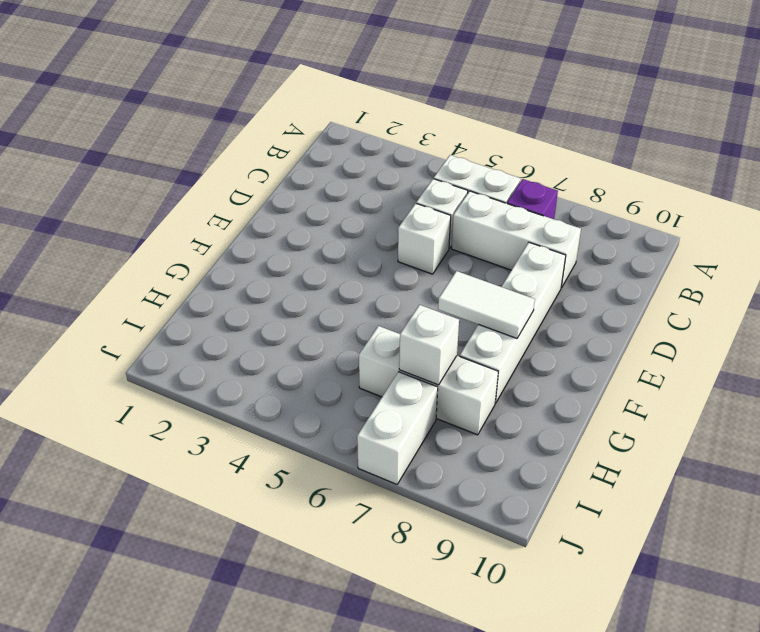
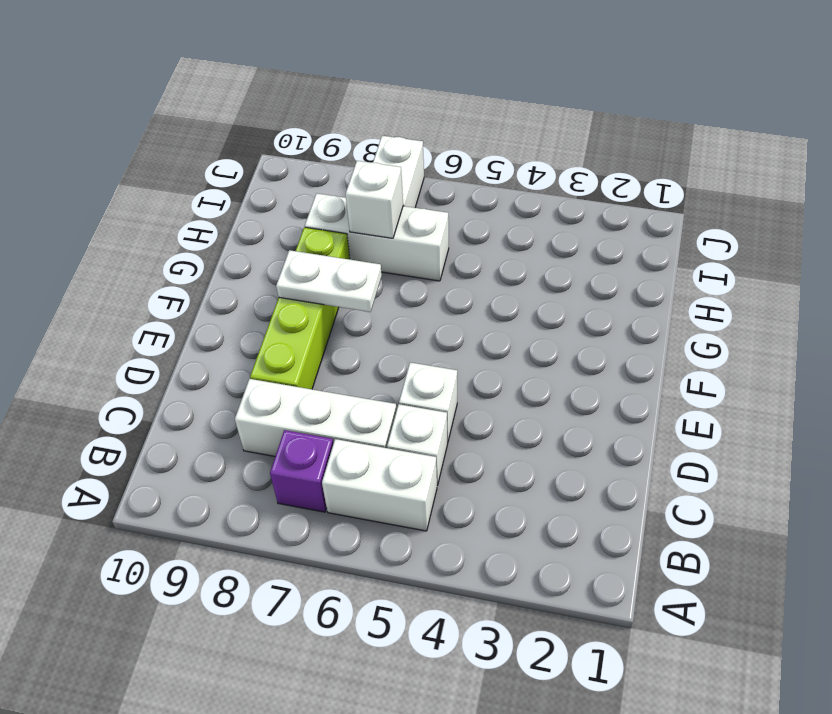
white 1x4 brick [460,242,566,403] -> lime 1x4 brick [250,227,350,389]
white 1x2 tile [438,271,535,338] -> white 1x2 plate [276,250,382,312]

